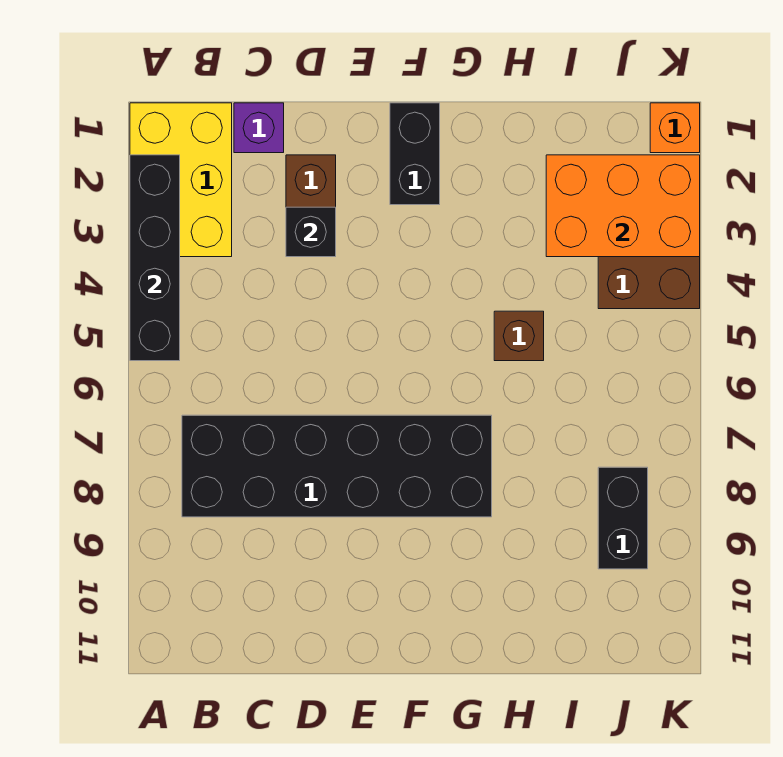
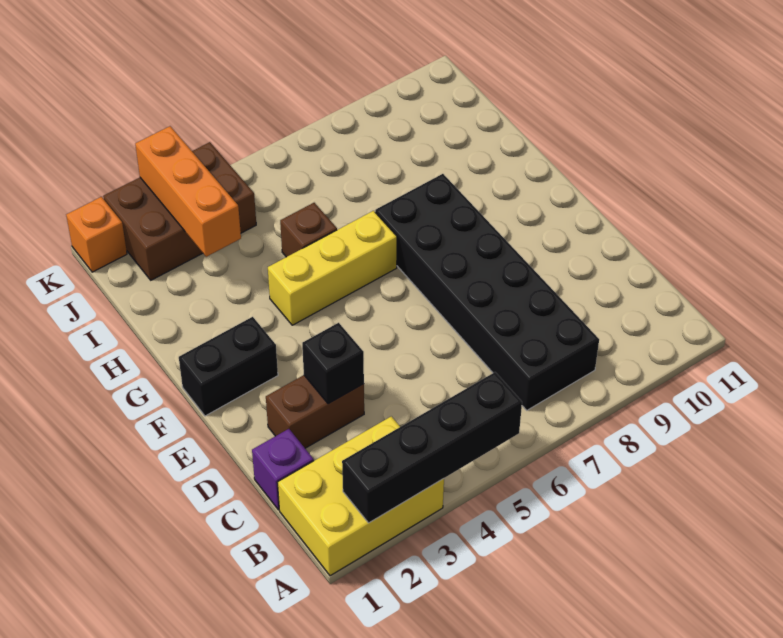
none -> yellow 1x3 brick [268,211,397,325]
orange 2x3 brick [546,155,700,257] -> orange 1x3 brick [135,126,241,257]
black 1x2 brick [598,467,648,569] -> none

